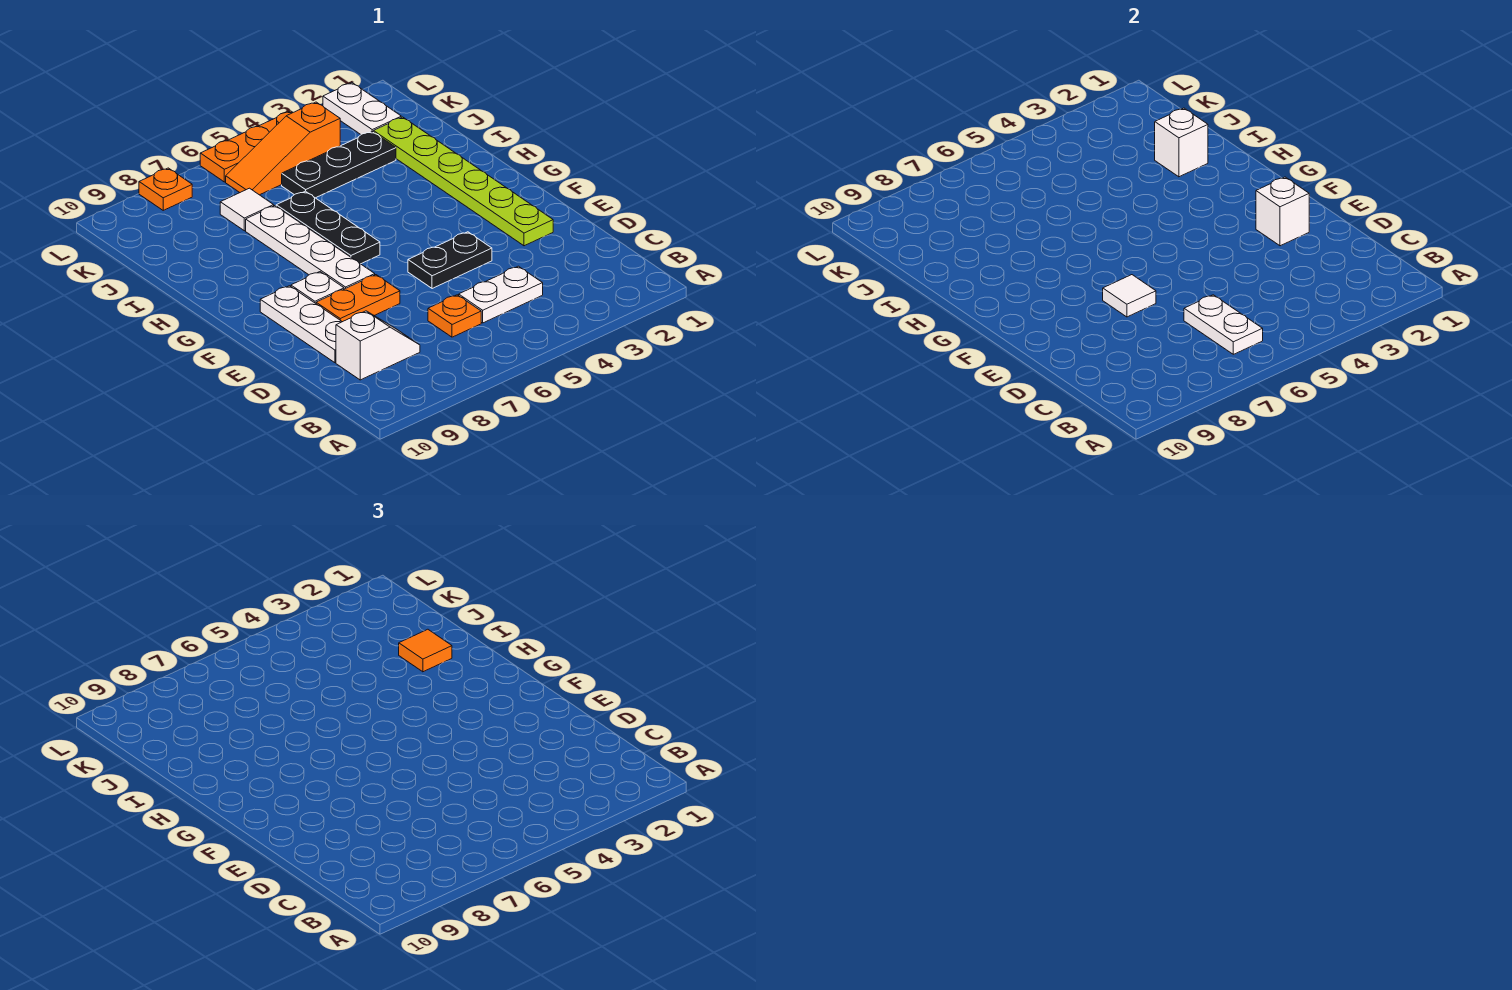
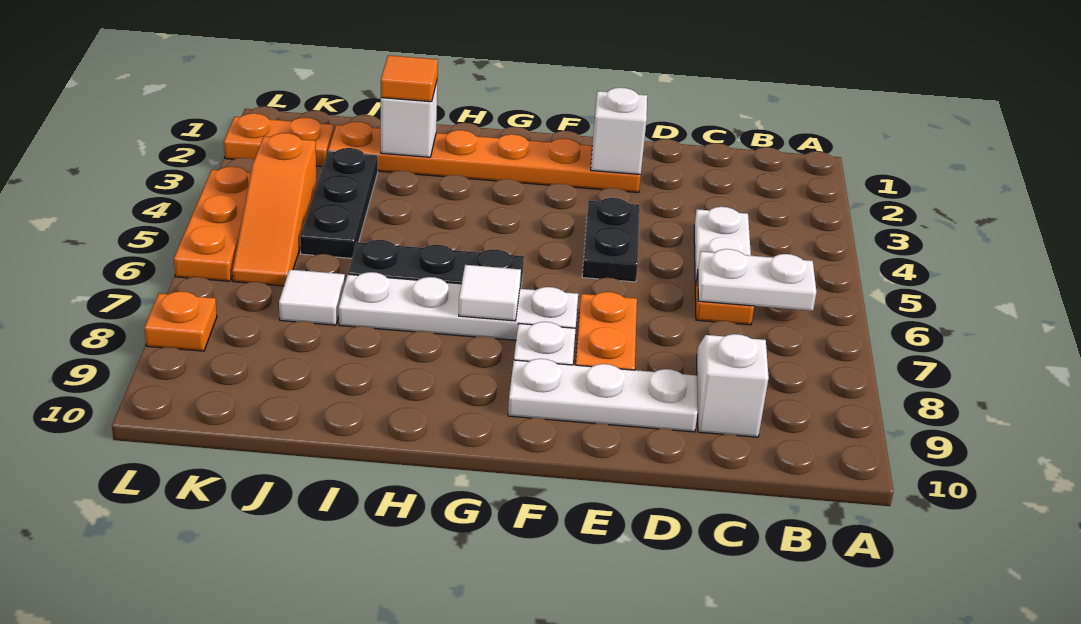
lime 1x6 plate [374,117,553,246] -> orange 1x6 plate [328,122,641,193]
white 1x1 tile [1103,275,1156,317] -> white 1x1 tile moved to [459,265,521,321]
white 1x2 plate [323,83,401,134] -> orange 1x2 plate [224,113,334,167]

